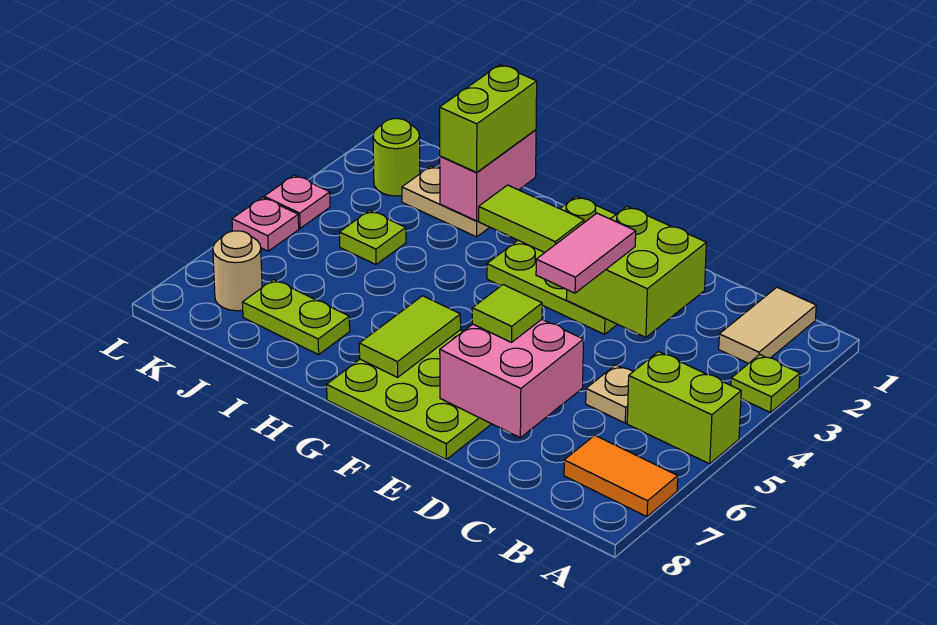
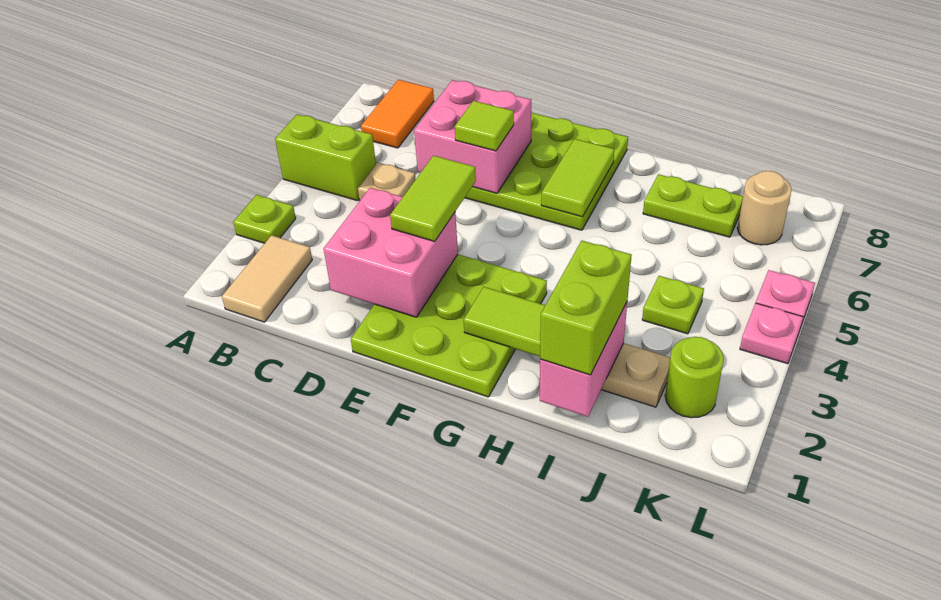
orange 1x2 tile [564,435,678,517] -> orange 1x2 tile turned to [361,80,434,148]
lime 2x2 brick [566,207,706,337] -> pink 2x2 brick [324,188,458,317]
pink 1x2 tile [536,213,636,293] -> lime 1x2 tile [390,156,476,241]

